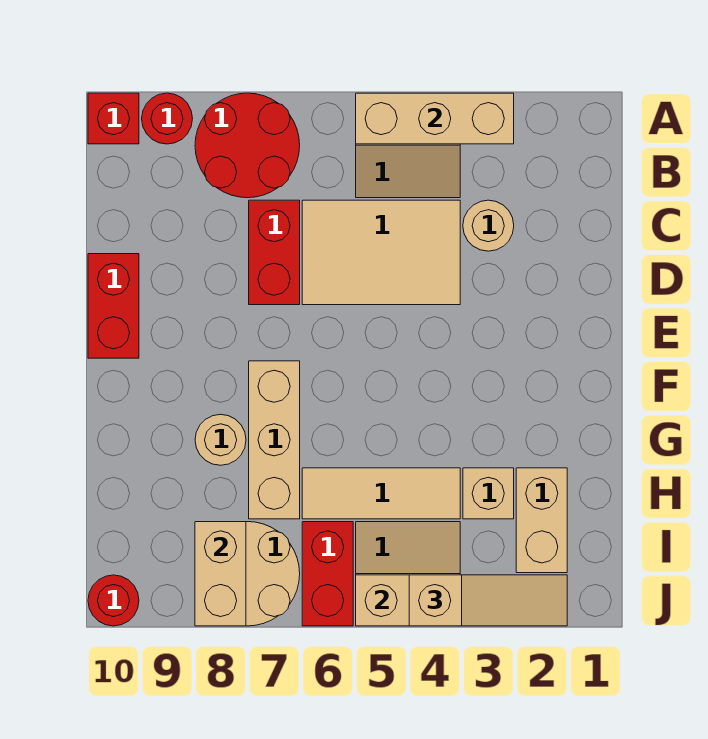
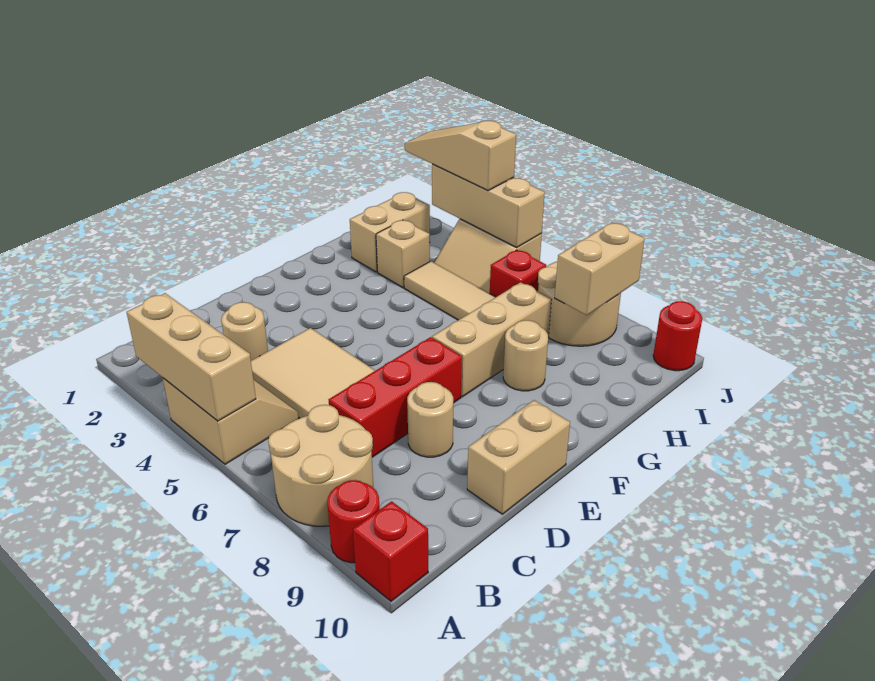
red 2x2 round brick [195,93,300,198] -> tan 2x2 round brick [268,405,373,526]
red 1x2 brick [249,200,300,305] -> red 1x3 brick [329,337,462,457]
none -> tan 1x1 round brick [407,382,453,457]
red 1x2 brick [88,254,139,358] -> tan 1x2 brick [467,400,570,514]
red 1x2 brick [302,522,353,626] -> red 1x1 brick [490,250,546,297]

